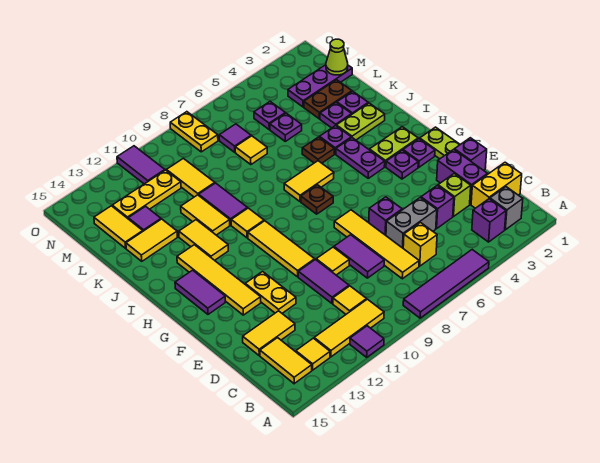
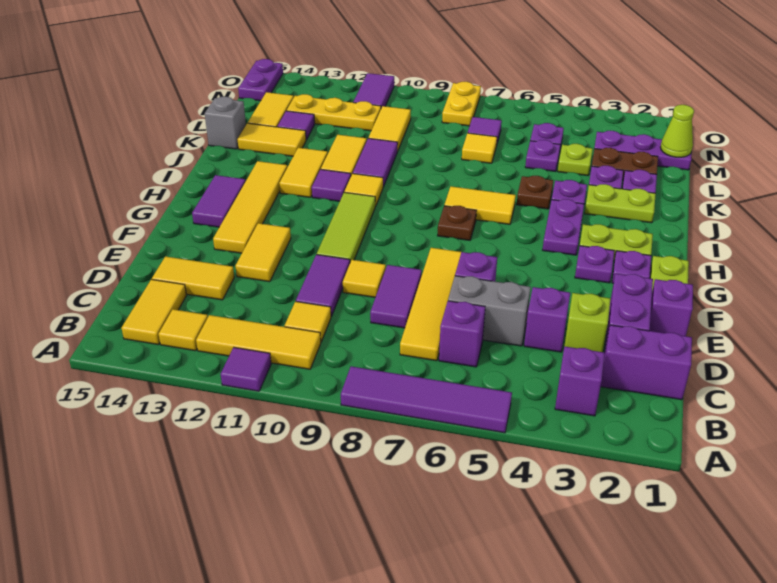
grey 1x1 brick [490,187,523,230] -> grey 1x1 brick moved to [205,97,246,149]
yellow 1x2 brick [471,162,522,208] -> purple 1x2 brick [601,325,692,400]
yellow 1x1 brick [403,223,437,266] -> purple 1x1 brick [439,301,485,367]
yellow 1x2 plate [245,272,296,313] -> yellow 1x2 tile [235,223,291,282]
yellow 1x3 tile [248,221,315,277] -> lime 1x3 tile [317,192,375,262]
none -> purple 1x1 tile [312,169,351,201]
none -> lime 1x1 plate [558,144,593,176]
none -> purple 1x2 plate [238,59,283,101]

